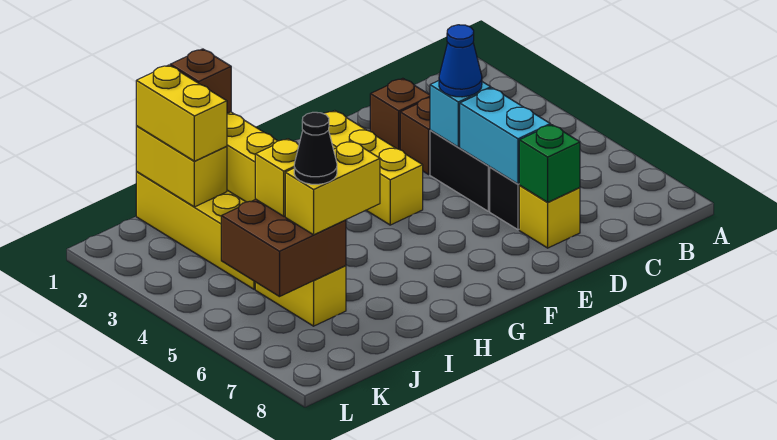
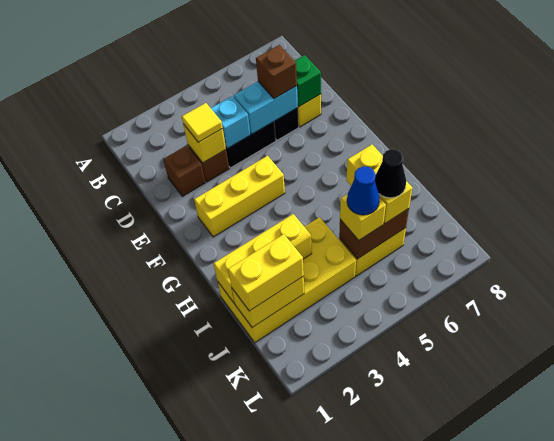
none -> yellow 1x1 brick [183,124,226,163]
none -> yellow 1x1 tile [182,103,223,142]
blue 1x1 cone [439,25,482,97] -> blue 1x1 cone moved to [347,166,380,215]
brown 1x1 brick [170,49,231,113] -> brown 1x1 brick moved to [256,45,297,99]
brown 2x2 brick [221,200,346,297] -> brown 1x2 brick [339,209,409,259]

